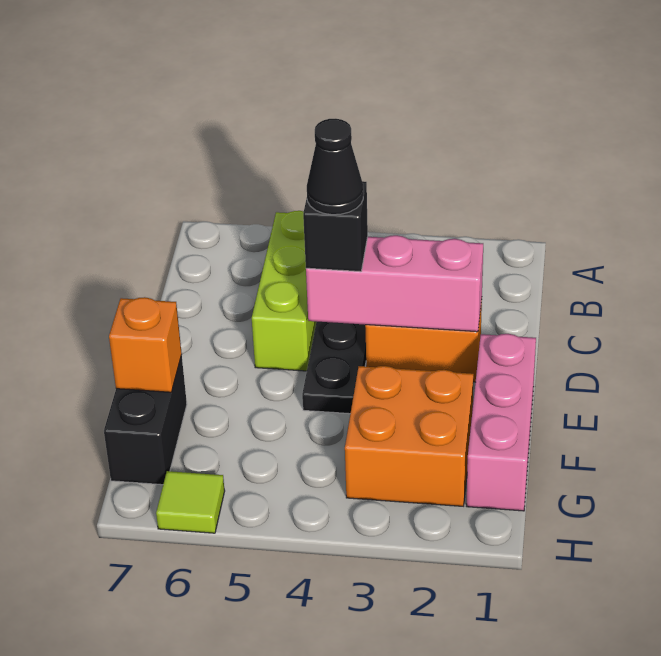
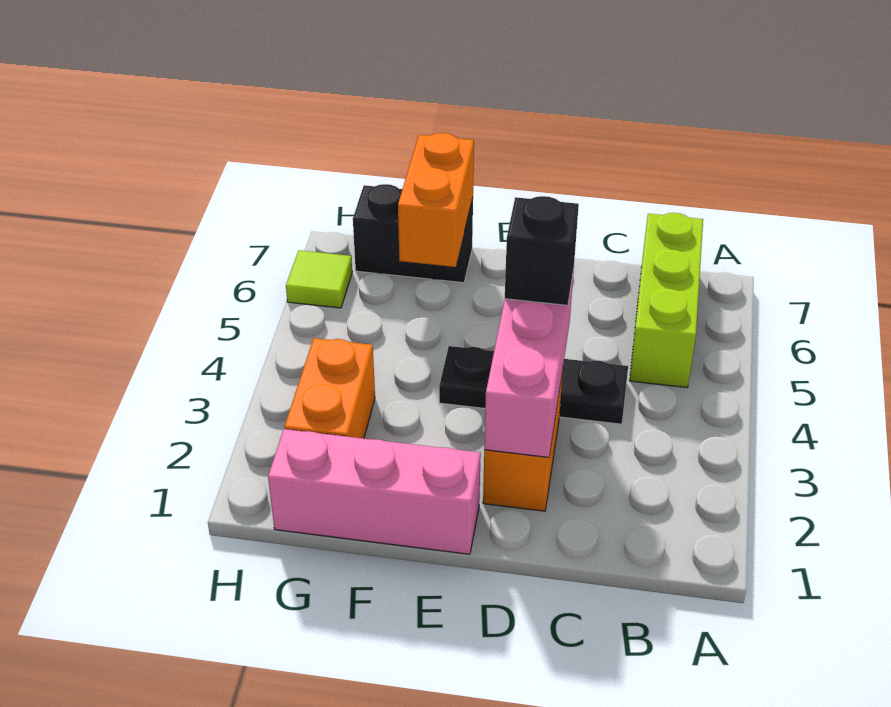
lime 1x3 brick [252,211,317,371] -> lime 1x3 brick turned to [630,213,703,388]
black 1x1 cone [307,119,363,215] -> none
orange 2x2 brick [345,366,474,506] -> orange 1x2 brick [284,338,375,438]
orange 1x1 brick [109,297,182,392] -> orange 1x2 brick [398,133,474,267]

